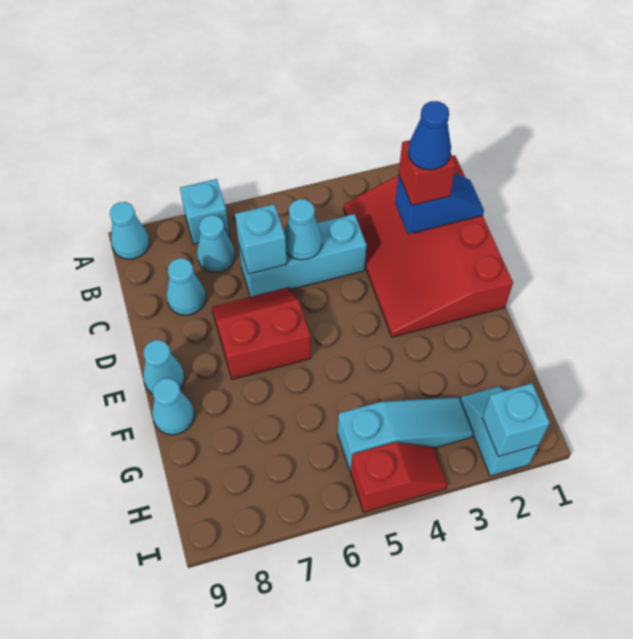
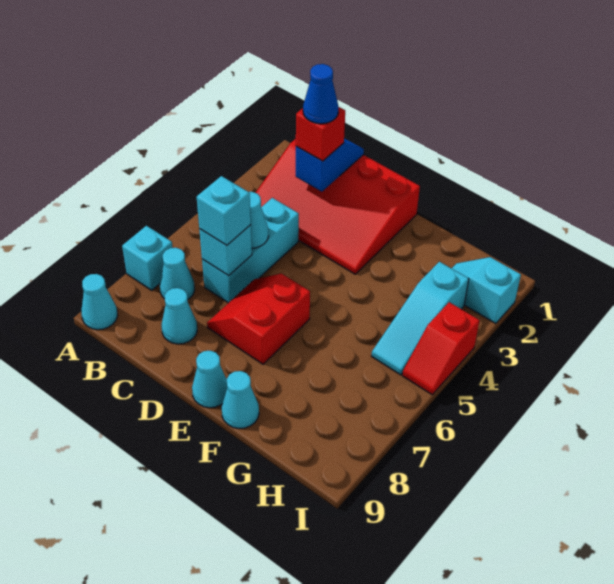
cyan 1x3 slope [338,397,473,472] -> cyan 1x3 slope turned to [372,262,469,375]
cyan 1x1 brick [482,383,550,456] -> cyan 1x1 brick moved to [197,176,251,245]
red 1x2 slope [351,442,447,512] -> red 1x2 slope turned to [402,302,480,395]

